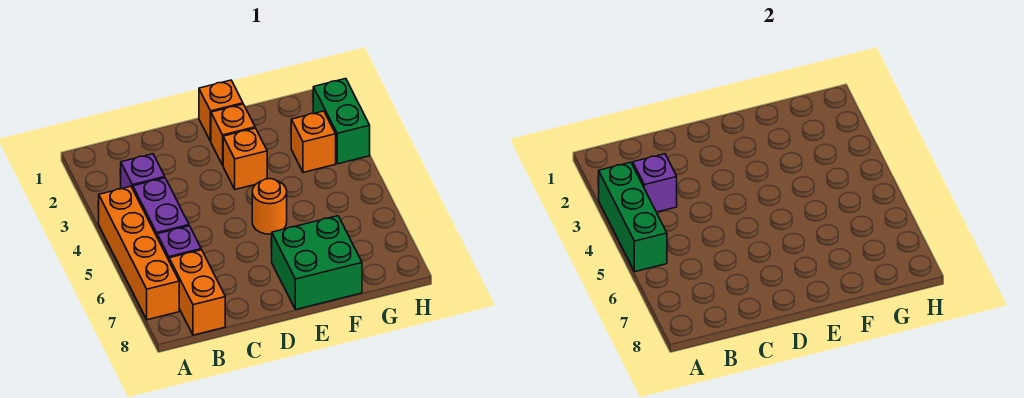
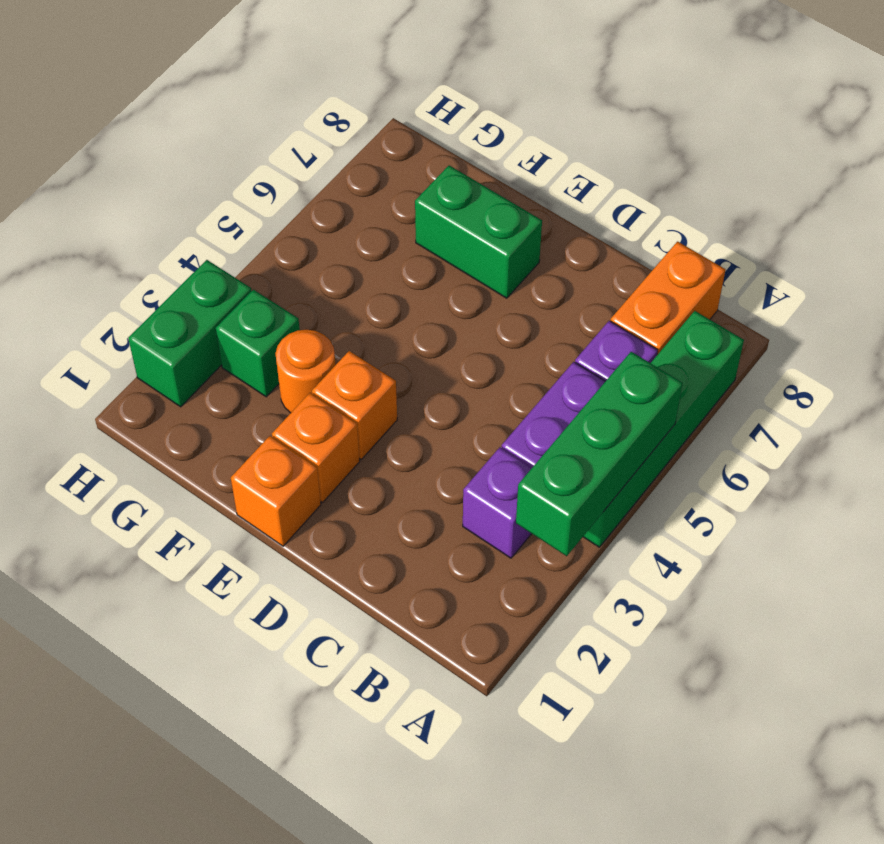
orange 1x4 brick [99,186,179,320] -> green 1x4 brick [583,311,744,547]
purple 1x1 brick [633,154,677,212] -> none
orange 1x1 round brick [252,179,287,234] -> orange 1x1 round brick moved to [275,330,336,413]
green 2x2 brick [272,216,362,310] -> green 1x2 brick [415,165,542,298]
orange 1x1 brick [291,111,336,172] -> green 1x1 brick [216,290,300,397]

